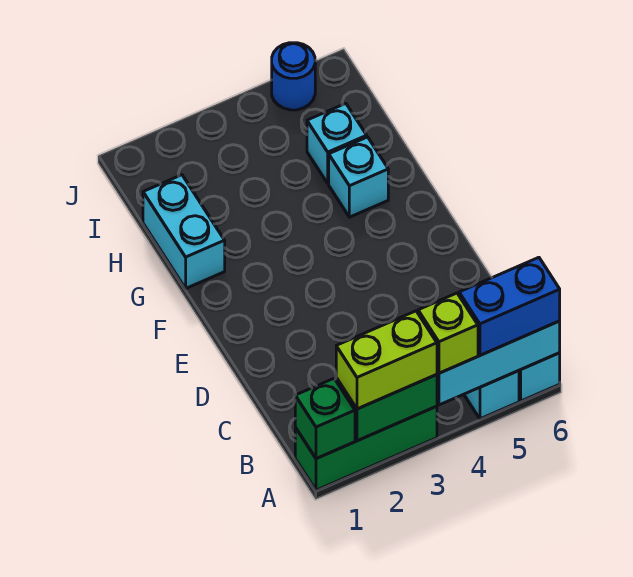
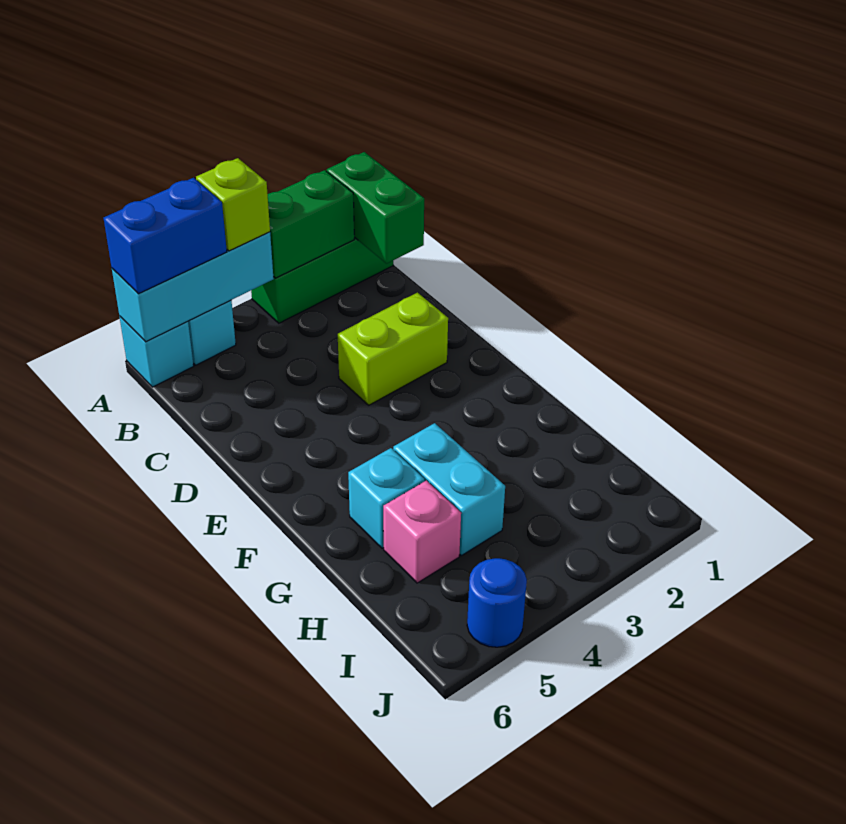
green 1x1 brick [295,379,355,459] -> green 1x2 brick [327,152,424,264]
lime 1x2 brick [336,311,437,409] -> lime 1x2 brick moved to [338,292,448,405]
cyan 1x2 brick [143,175,225,288] -> cyan 1x2 brick moved to [393,423,505,556]
cyan 1x1 brick [307,103,367,183] -> pink 1x1 brick [383,480,461,583]

